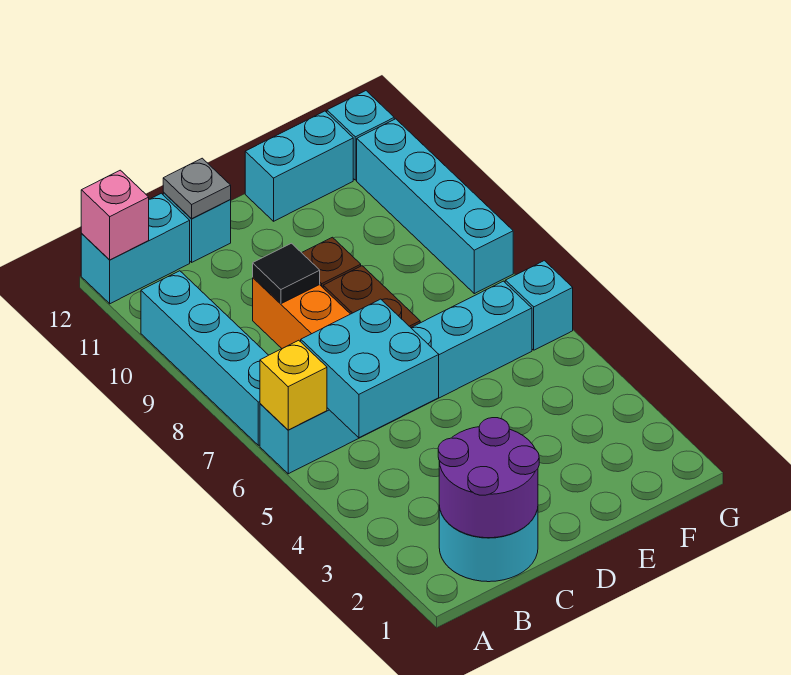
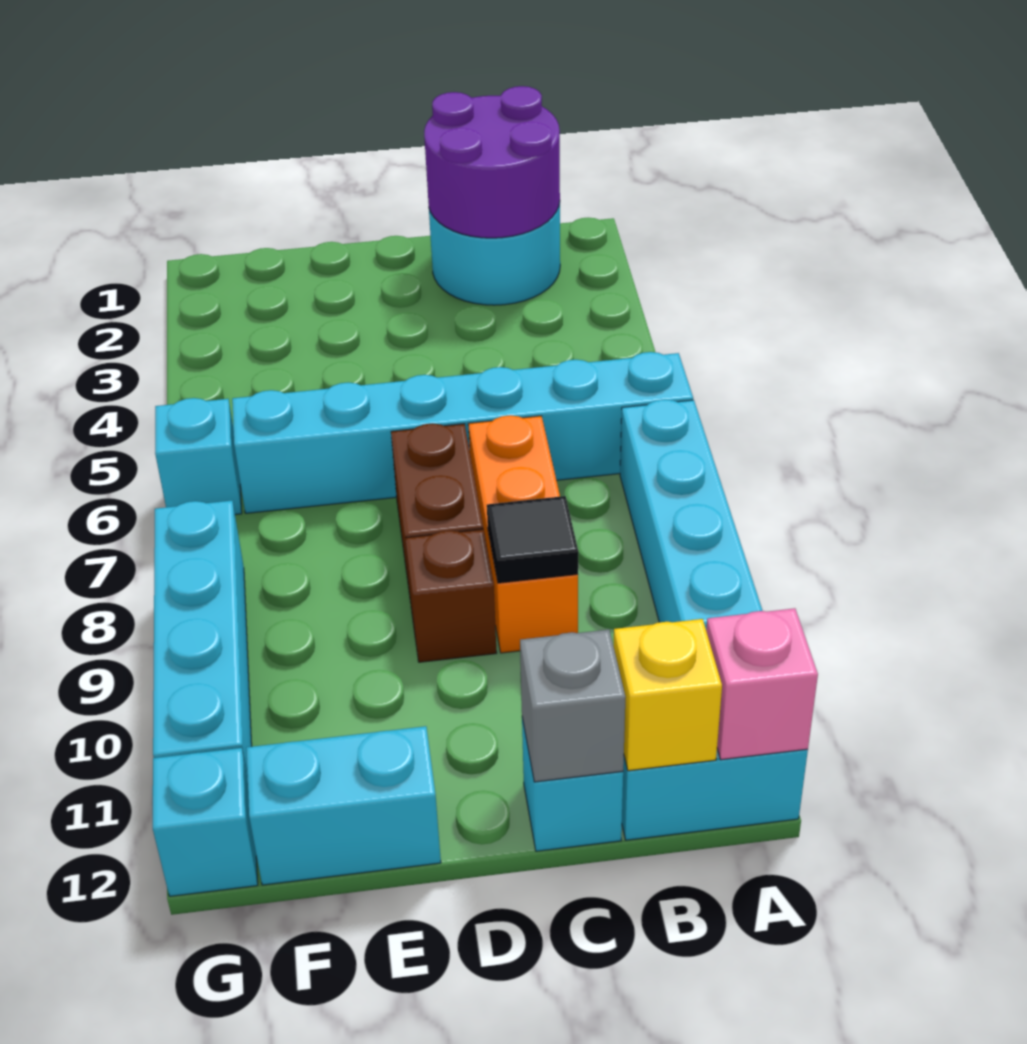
yellow 1x1 brick [260,340,327,430] -> yellow 1x1 brick moved to [614,619,722,771]
cyan 2x2 brick [301,299,439,438] -> none
grey 1x1 plate [163,158,231,218] -> grey 1x1 brick [520,630,626,782]

